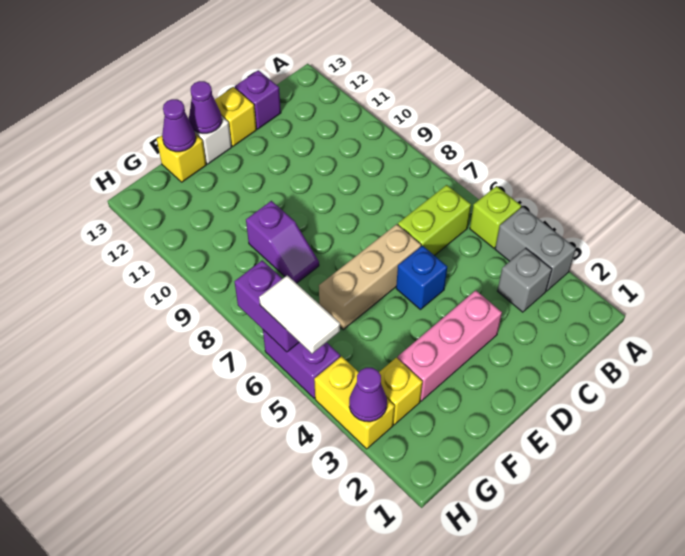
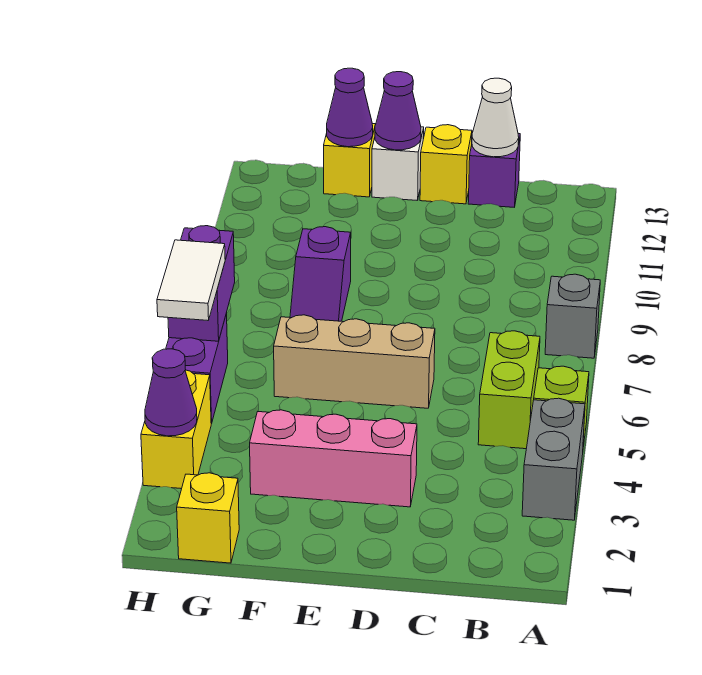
grey 1x1 brick [497,248,552,312] -> grey 1x1 brick moved to [545,274,600,358]
lime 1x2 brick [398,185,471,256] -> lime 1x2 brick turned to [478,331,540,449]
none -> white 1x1 cone [472,78,519,157]
blue 1x1 brick [396,246,447,310] -> none
yellow 1x1 brick [379,358,422,425] -> yellow 1x1 brick moved to [177,473,239,563]

